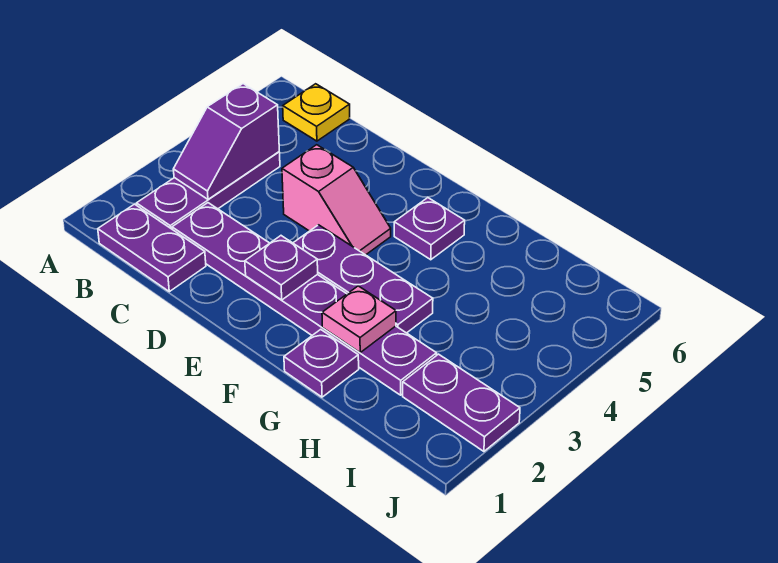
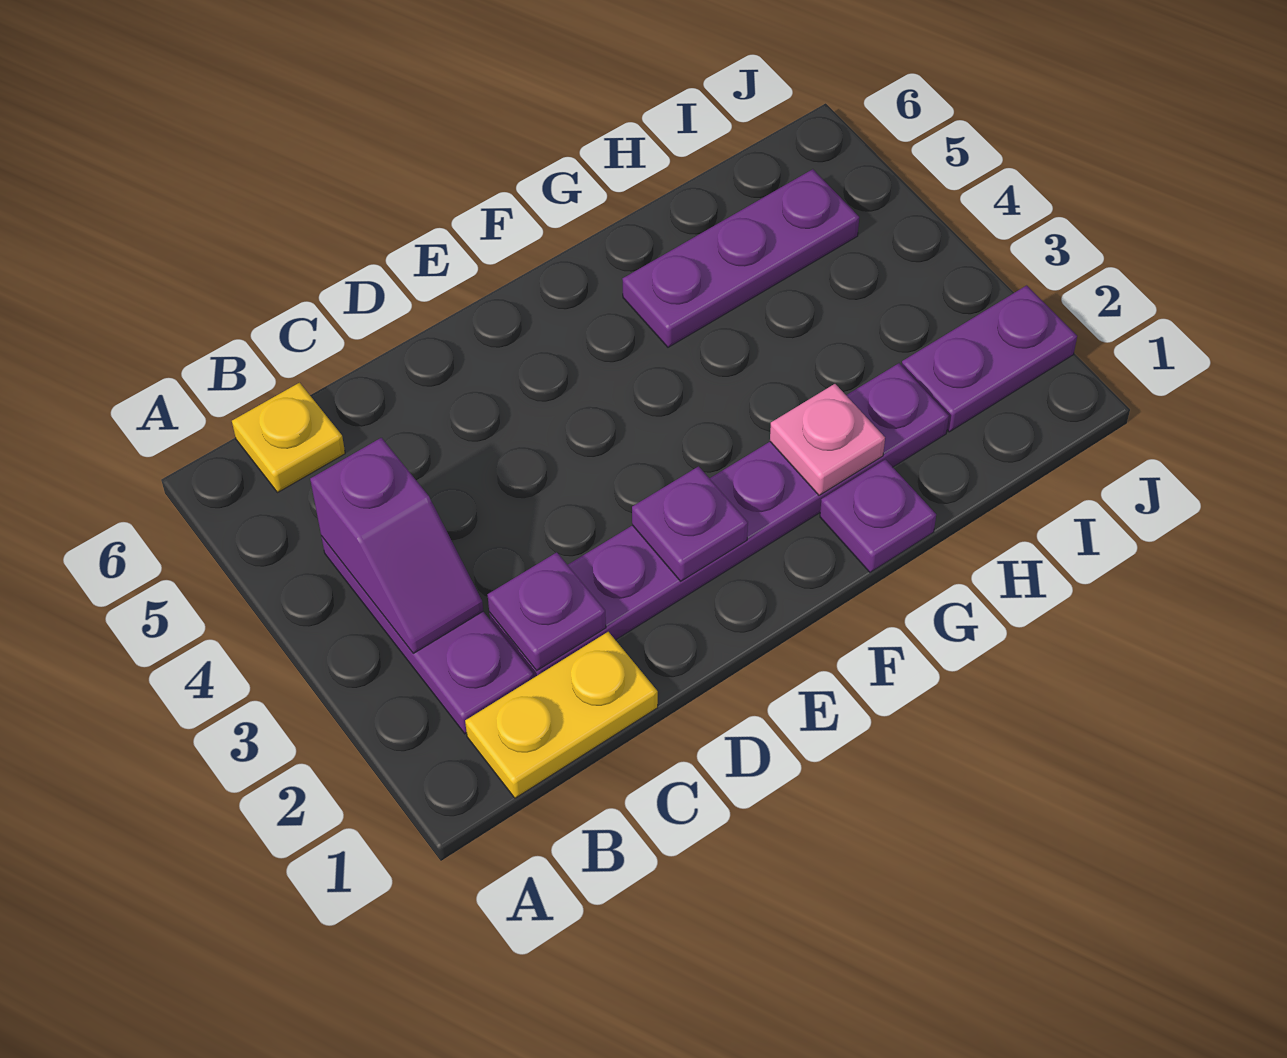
purple 1x2 plate [98,204,206,292] -> yellow 1x2 plate [465,632,658,798]
pink 1x2 slope [282,145,391,255] -> none
purple 1x3 plate [293,225,433,333] -> purple 1x3 plate moved to [622,169,859,347]
purple 1x1 plate [394,198,465,260] -> purple 1x1 plate moved to [488,552,606,671]

